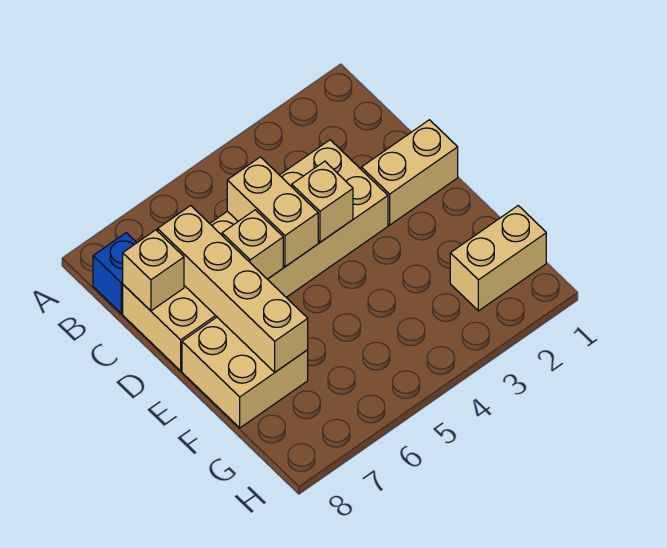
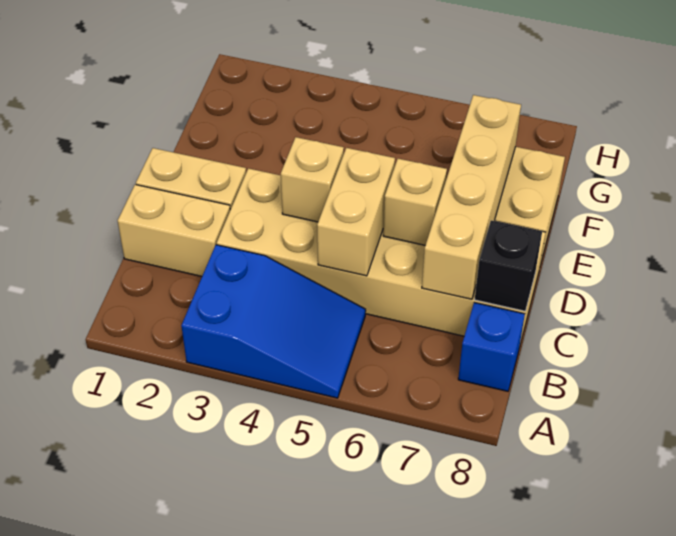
none -> blue 2x3 slope [181,245,366,398]
tan 1x1 brick [123,230,184,311] -> black 1x1 brick [475,221,542,311]
tan 1x2 brick [450,206,546,311] -> tan 1x2 brick moved to [118,185,230,276]

